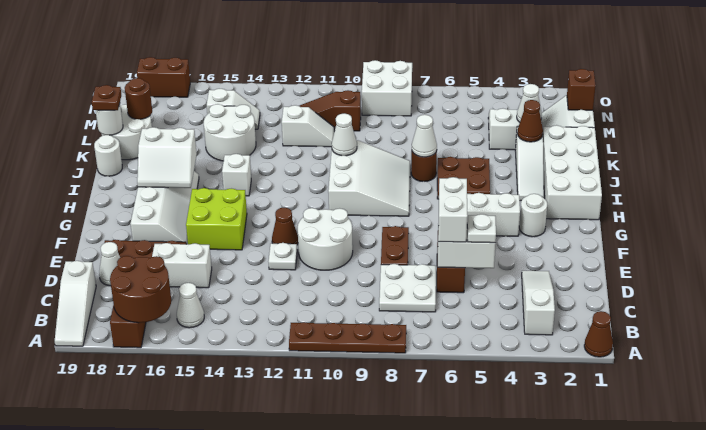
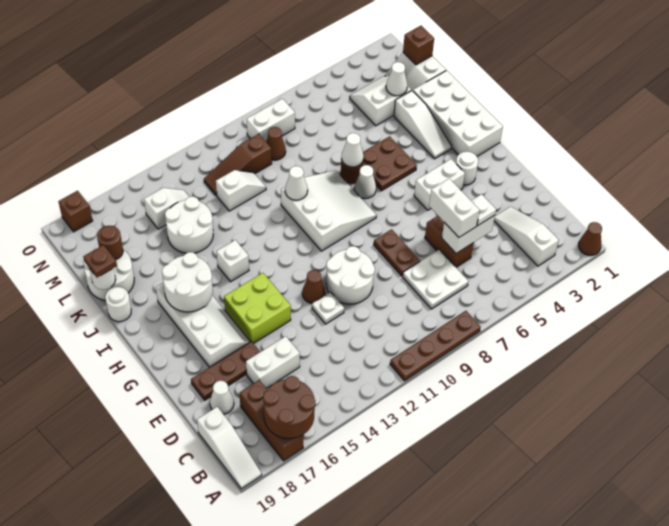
white 1x1 cone [177,283,204,328] -> white 1x1 cone moved to [354,165,376,198]
white 2x2 slope [137,127,197,188] -> white 2x2 round brick [162,252,213,312]
brown 1x1 cone [517,100,543,142] -> brown 1x1 cone moved to [266,127,286,160]
white 2x2 brick [362,60,412,116] -> white 1x2 brick [247,99,295,141]
brown 1x2 brick [137,57,190,97] -> brown 1x1 brick [58,191,93,232]

